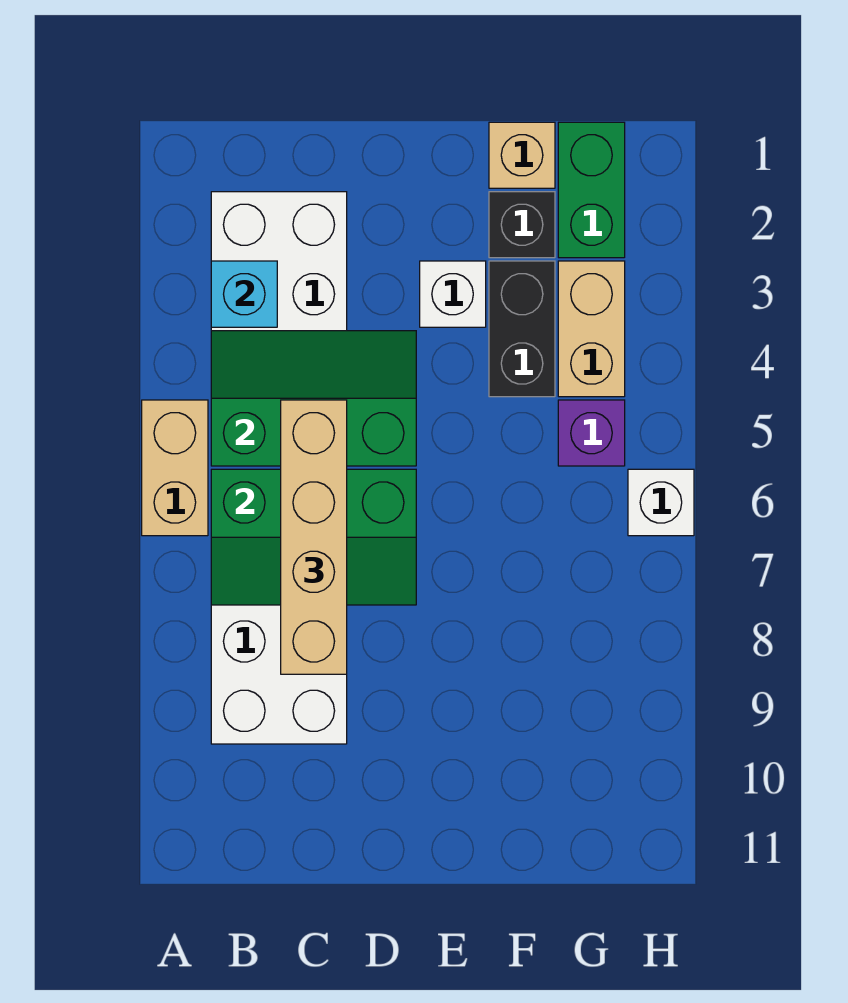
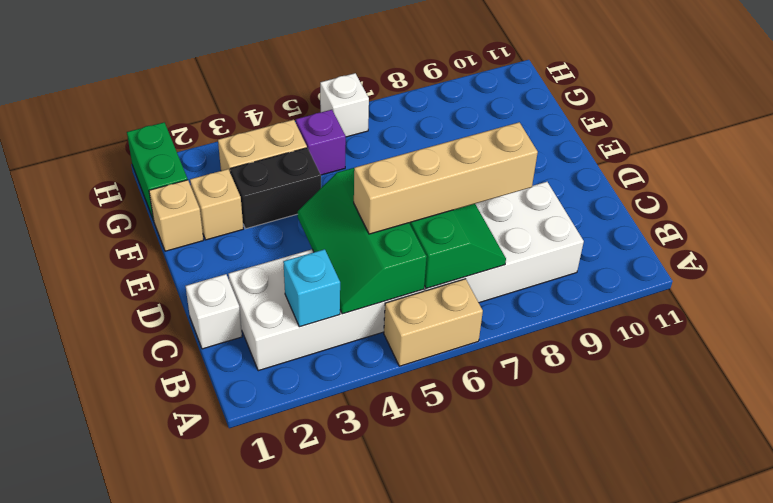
white 1x1 brick [420,261,486,327] -> white 1x1 brick moved to [186,274,242,349]
black 1x1 brick [489,192,555,258] -> tan 1x1 brick [190,169,243,240]
green 1x2 brick [558,122,625,258] -> green 1x2 brick turned to [127,122,188,220]

